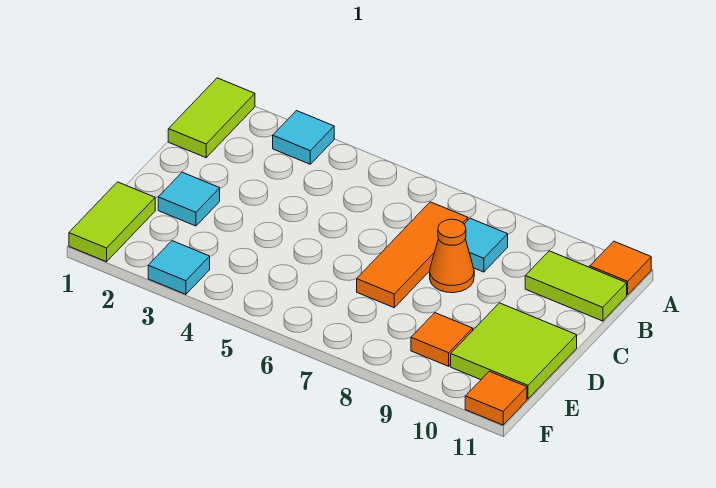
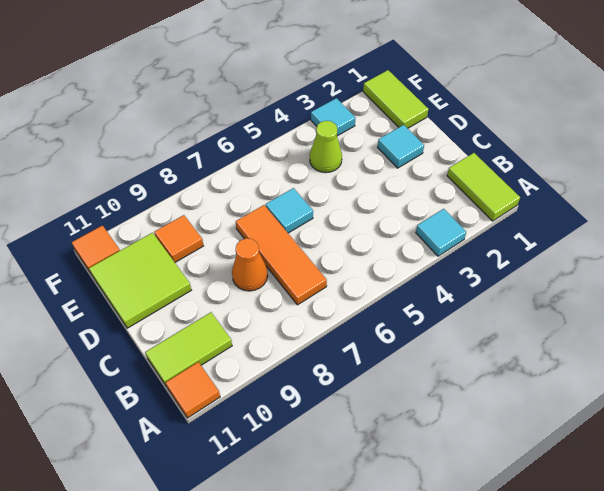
cyan 1x1 tile [464,218,508,272] -> cyan 1x1 tile moved to [266,188,313,233]
none -> lime 1x1 cone [310,121,342,173]

